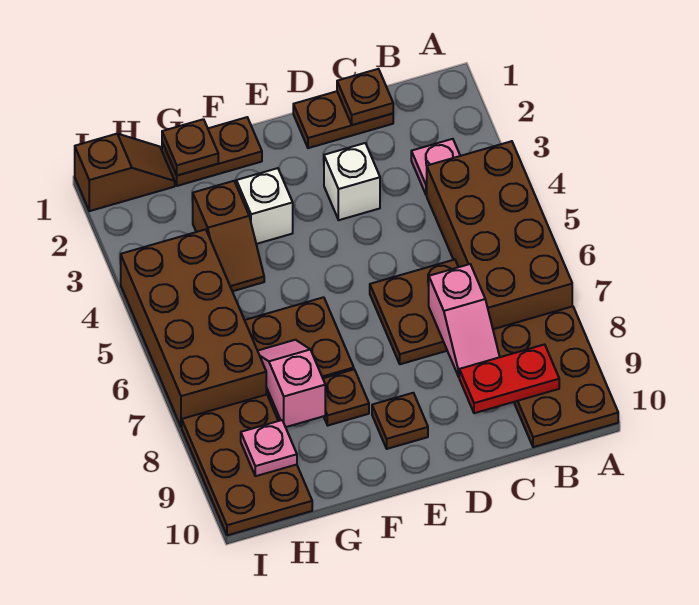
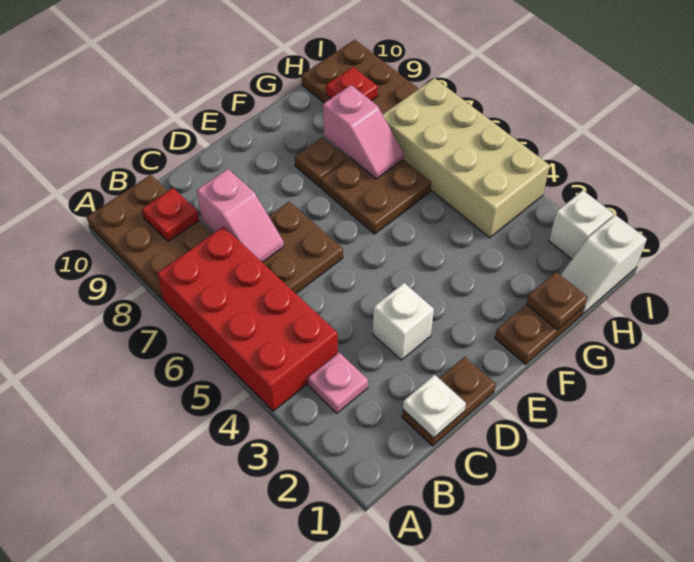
brown 2x4 brick [427,141,572,329] -> red 2x4 brick [157,227,338,411]
red 1x2 plate [459,344,559,413] -> red 1x1 plate [142,188,199,242]
brown 1x1 plate [337,69,393,125] -> white 1x1 plate [403,375,466,438]
pink 1x2 slope [429,264,500,377] -> pink 1x2 slope turned to [197,169,284,262]
brown 1x1 plate [372,393,428,449] -> none
white 1x1 brick [236,168,293,244] -> white 1x1 brick moved to [549,190,613,259]
brown 1x2 slope [193,181,264,291] -> none
brown 1x2 slope [75,134,175,211] -> white 1x2 slope [561,215,647,314]
brown 2x4 brick [121,229,266,427] -> tan 2x4 brick [383,78,550,238]
pink 1x1 plate [241,420,297,476] -> red 1x1 plate [326,67,378,101]

